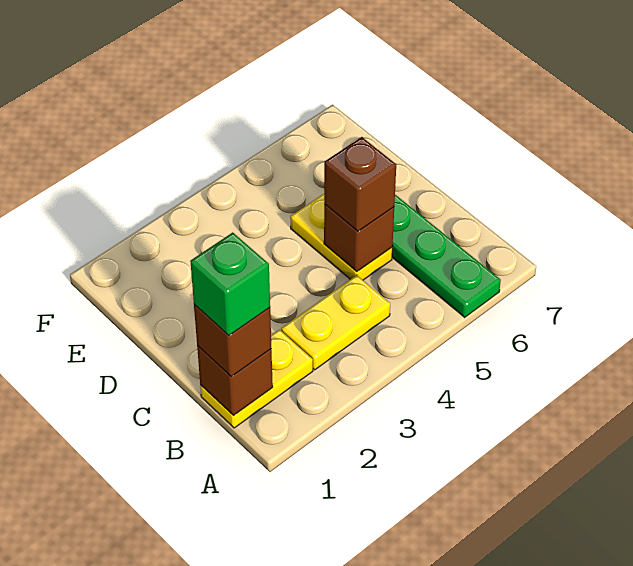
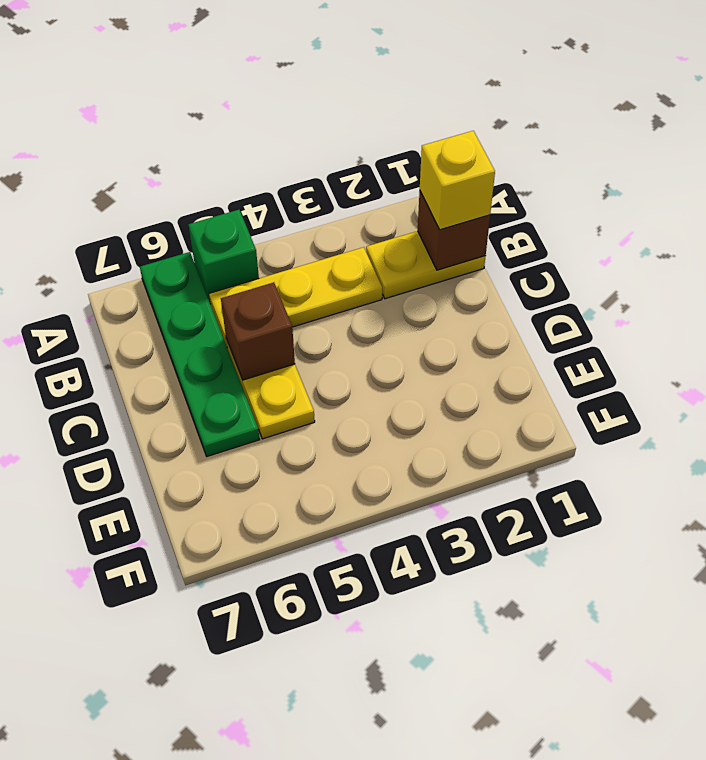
brown 1x1 brick [194,304,271,377] -> yellow 1x1 brick [420,131,495,230]
green 1x1 brick [190,232,270,335] -> green 1x1 brick moved to [189,210,259,302]
yellow 1x2 plate [281,275,390,370] -> yellow 1x3 plate [209,247,382,346]
brown 1x1 brick [324,137,396,231] -> none

